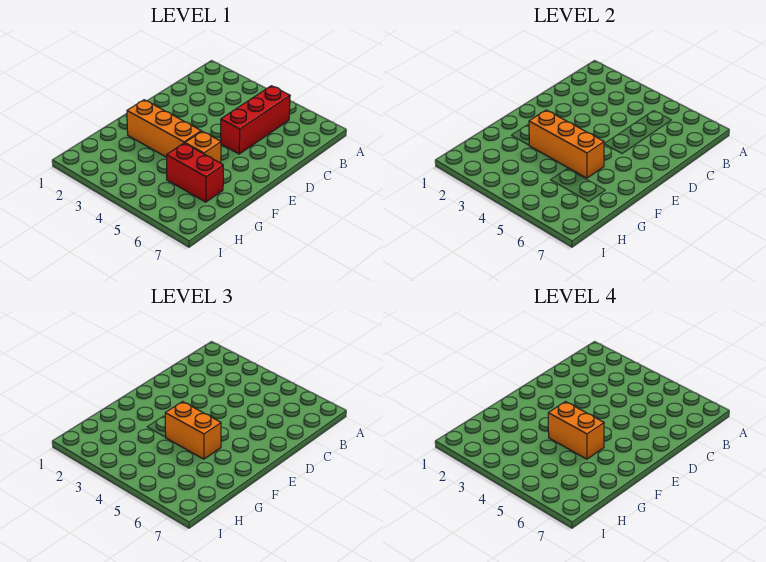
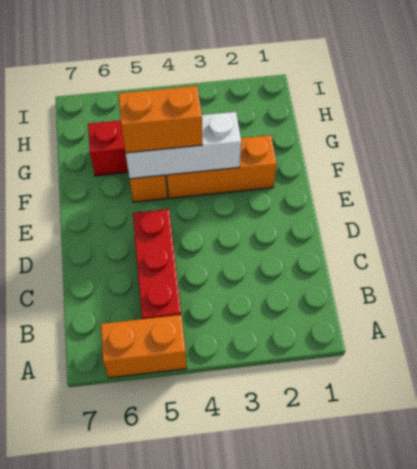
orange 1x3 brick [529,110,604,178] -> white 1x3 brick [126,112,241,179]
orange 1x2 brick [548,402,604,459] -> orange 1x2 brick moved to [101,315,187,378]

